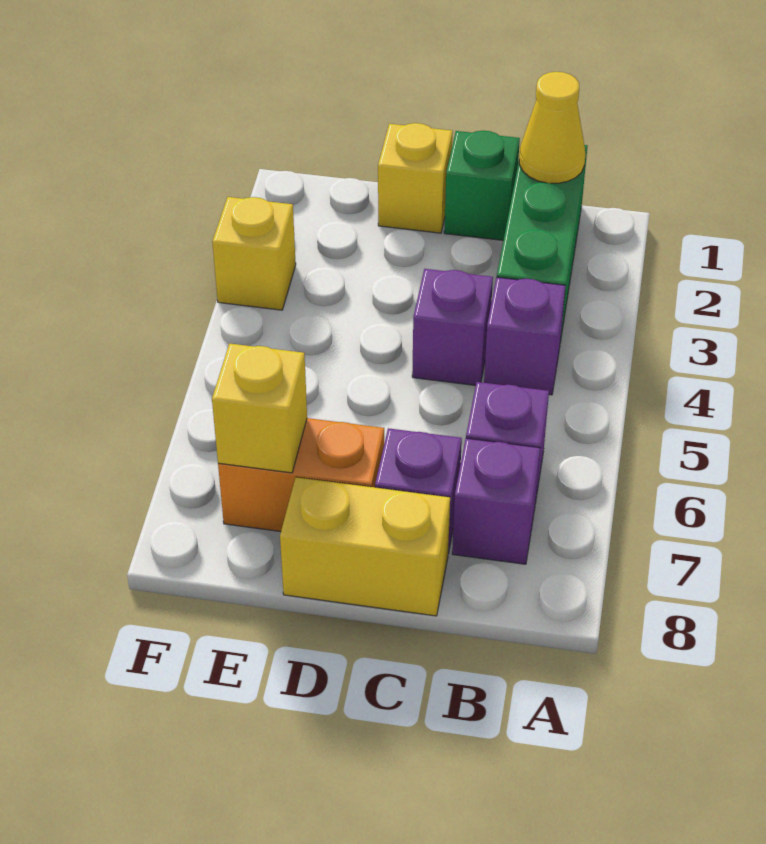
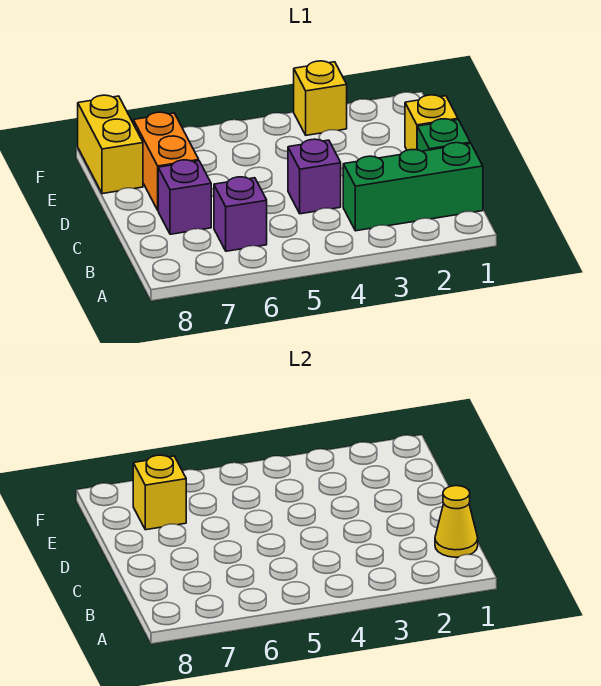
purple 1x1 brick [484,277,566,395] -> none
purple 1x1 brick [452,438,540,564] -> none
yellow 1x2 brick [280,477,450,616] -> yellow 1x2 brick moved to [78,95,143,194]

